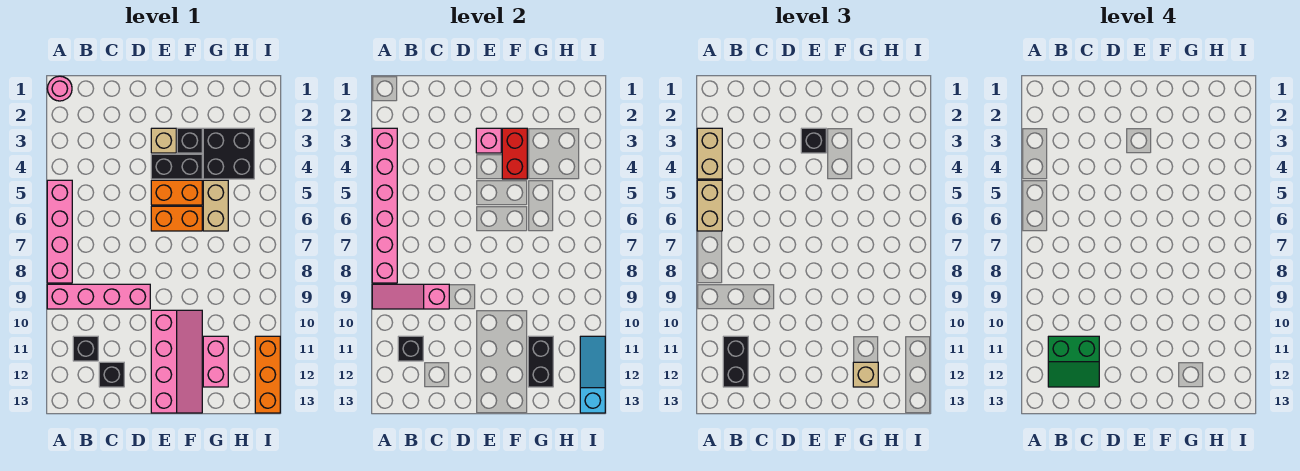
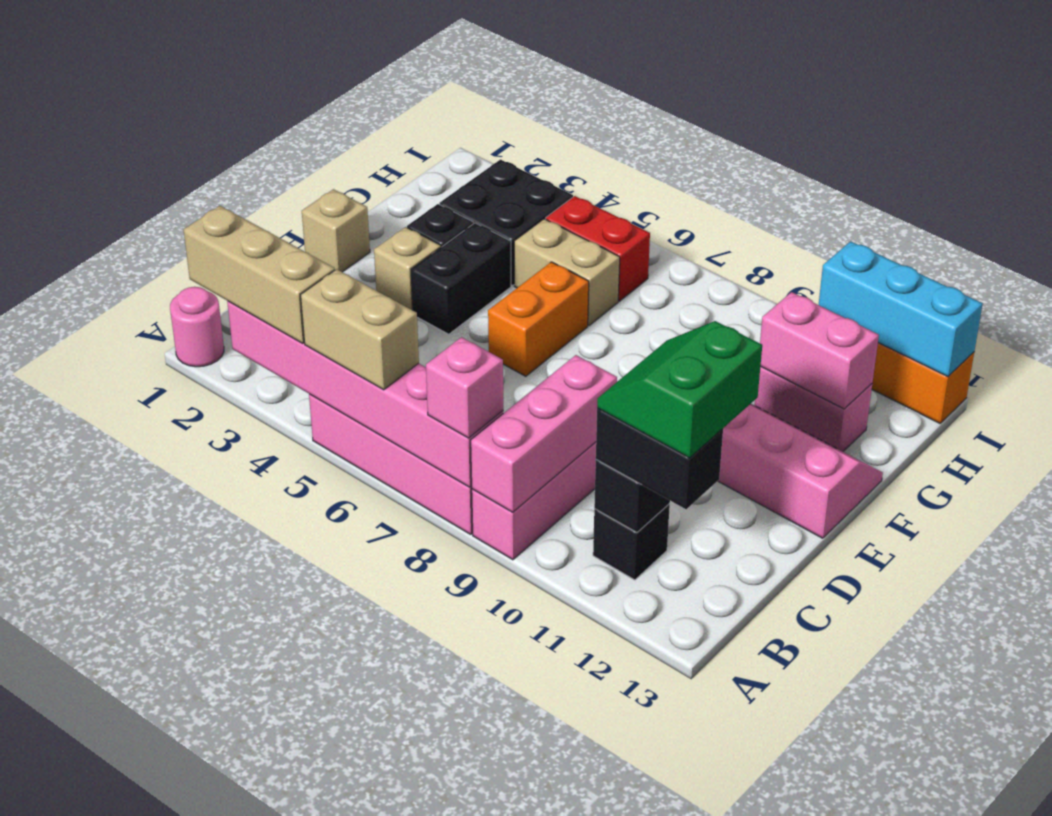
tan 1x2 brick [697,128,722,179] -> tan 1x3 brick [184,206,335,344]
pink 1x3 slope [372,284,449,309] -> pink 1x3 brick [471,355,617,512]
green 2x2 slope [1048,336,1099,387] -> green 2x2 slope turned to [597,321,762,458]
black 1x1 brick [99,362,124,387] -> none
pink 1x1 brick [476,128,501,153] -> pink 1x1 brick moved to [426,337,503,438]
black 1x1 brick [801,128,826,153] -> none
orange 1x2 brick [151,180,202,205] -> none
red 1x2 brick [502,128,527,179] -> red 1x2 brick moved to [546,196,650,301]
black 1x2 brick [528,336,553,387] -> pink 1x2 brick [760,292,879,409]
tan 1x1 brick [853,362,878,387] -> tan 1x1 brick moved to [302,189,370,272]
cyan 1x3 slope [580,336,605,413] -> cyan 1x3 brick [819,241,983,377]

